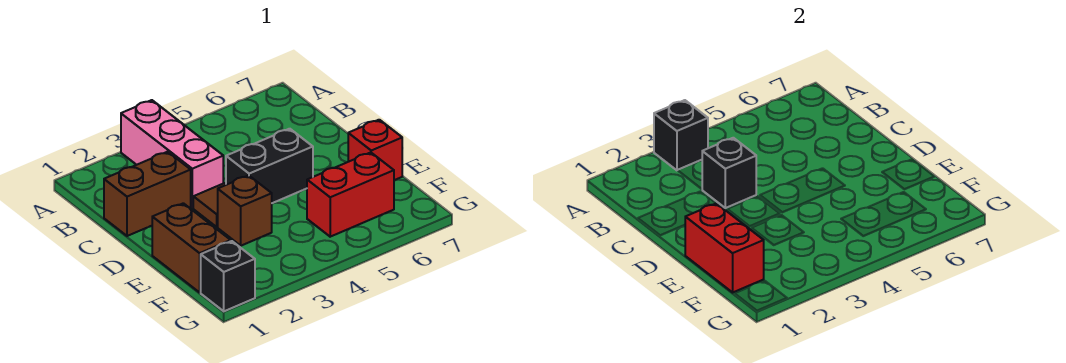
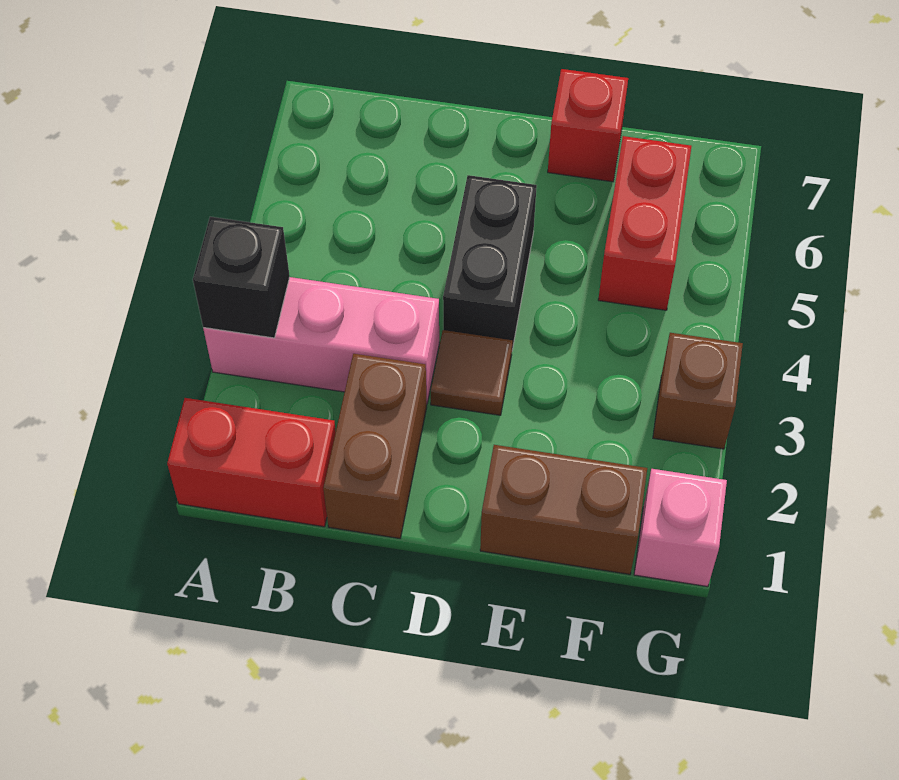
black 1x1 brick [702,138,756,208] -> none
red 1x2 brick [685,203,764,292] -> red 1x2 brick moved to [167,398,336,527]
brown 1x1 brick [218,175,272,246] -> brown 1x1 brick moved to [653,333,743,449]
black 1x1 brick [201,241,255,311] -> pink 1x1 brick [634,469,727,587]

